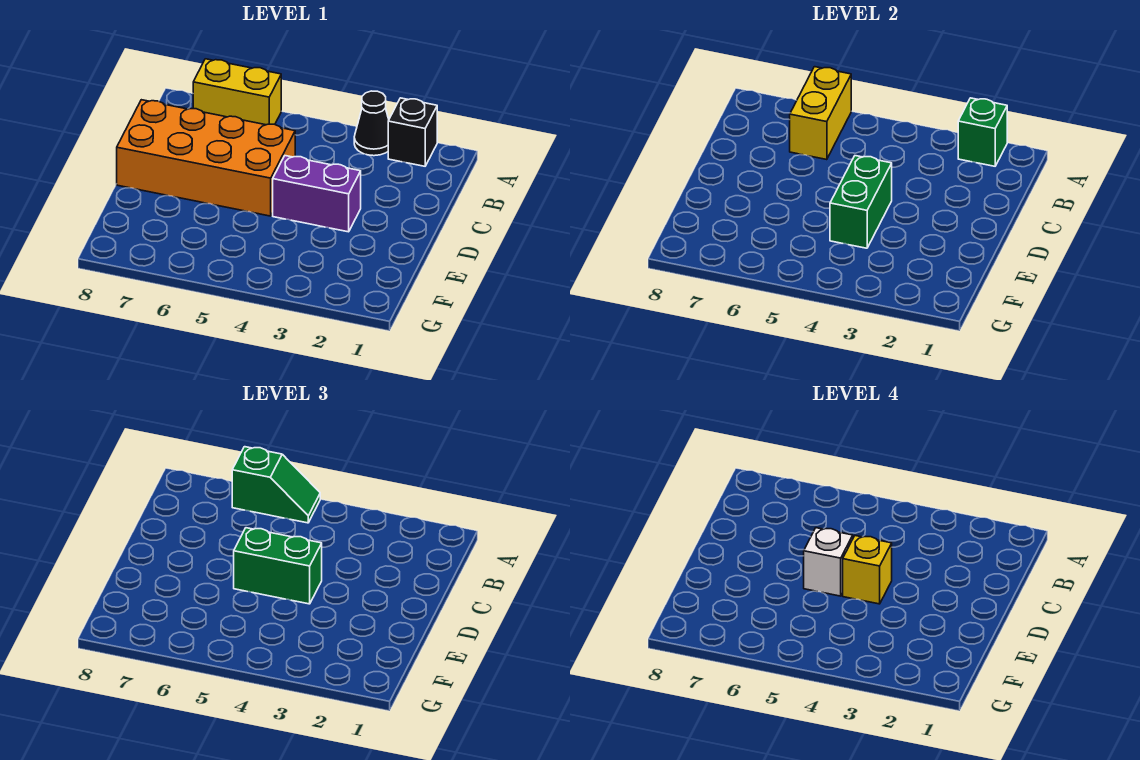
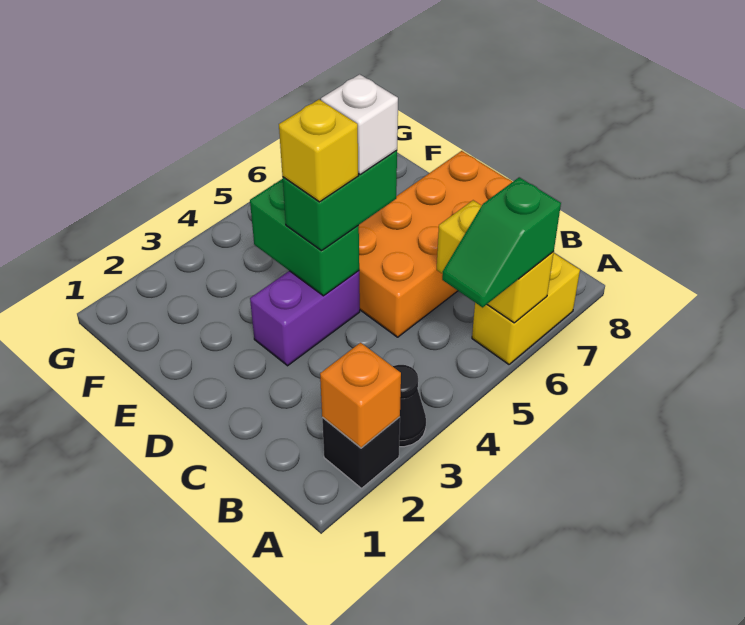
green 1x1 brick [958,98,1007,166] -> orange 1x1 brick [320,343,401,448]

